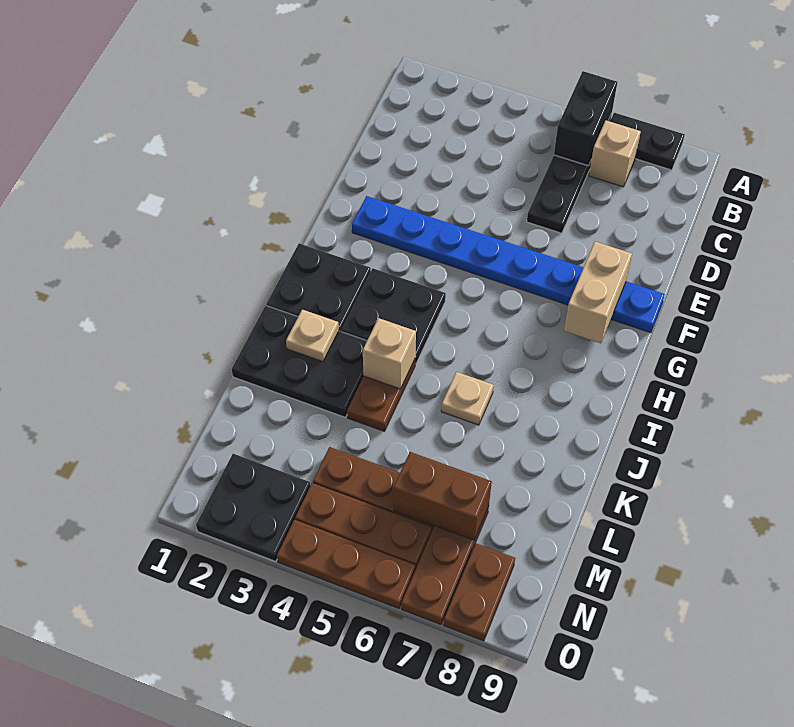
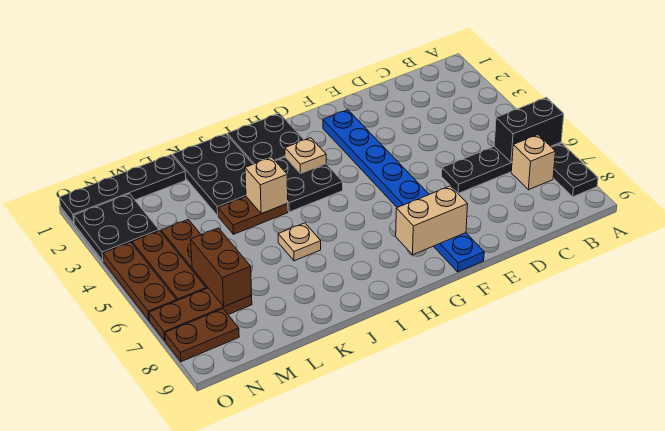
tan 1x1 plate [286,310,339,362] -> tan 1x1 plate moved to [285,138,326,174]
none -> black 1x4 plate [59,155,186,223]

